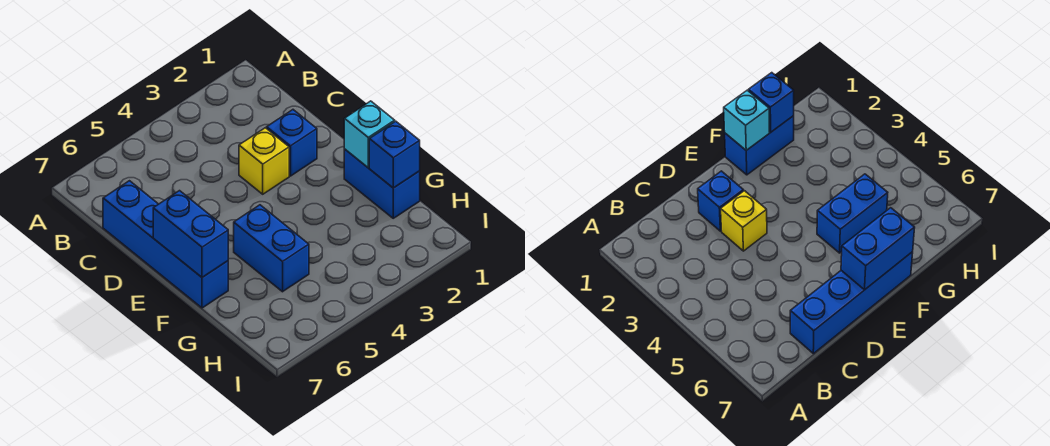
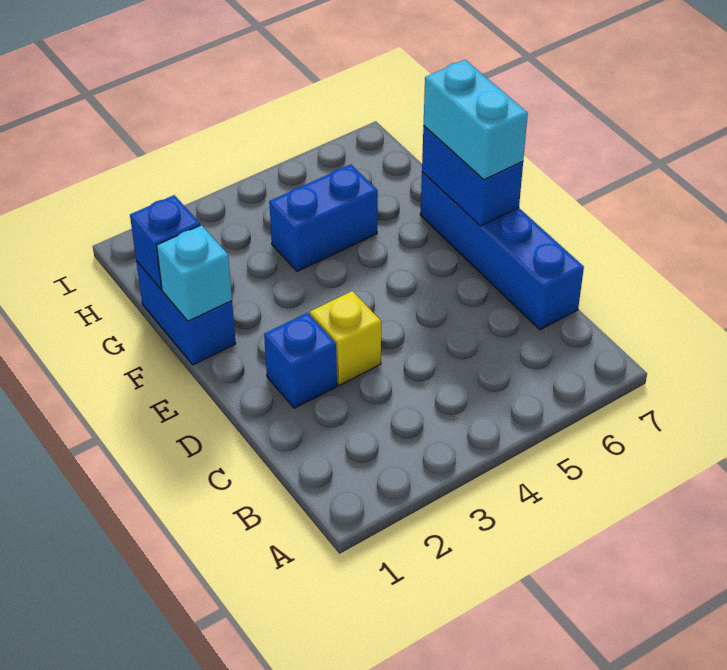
none -> cyan 1x2 brick [423,60,528,180]
blue 1x2 brick [234,205,309,292] -> blue 1x2 brick turned to [269,165,378,271]

